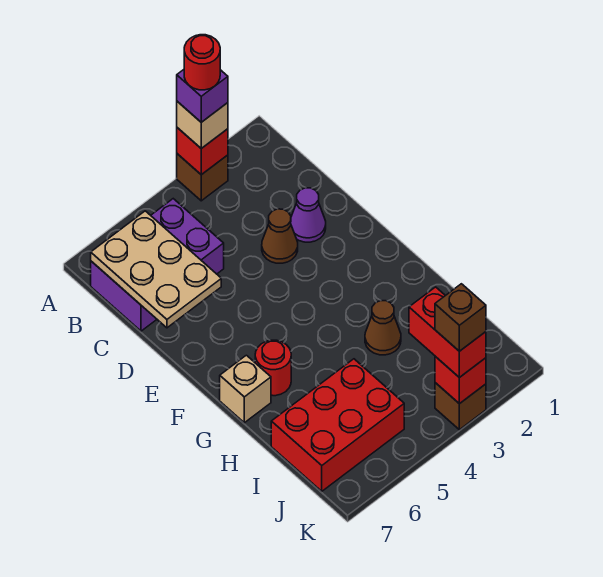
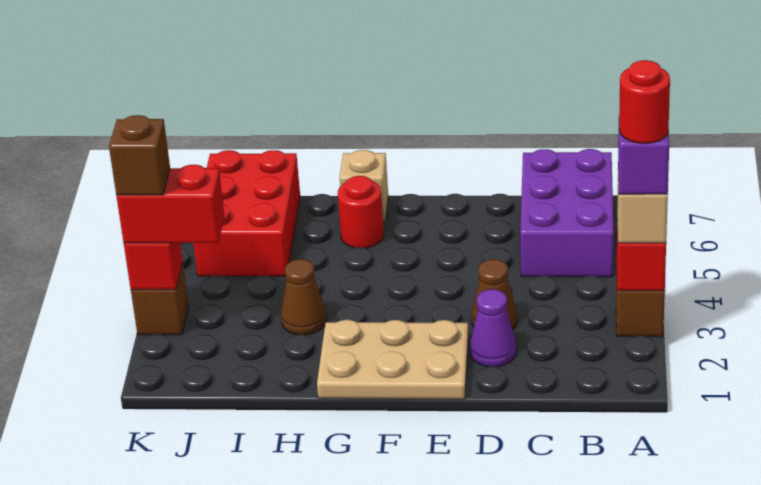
tan 2x3 plate [91,211,221,328] -> tan 2x3 plate moved to [317,320,469,399]

